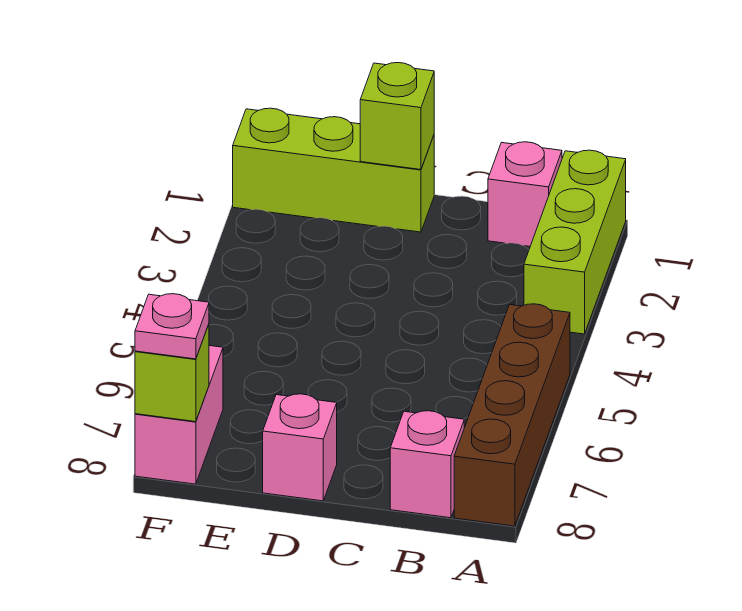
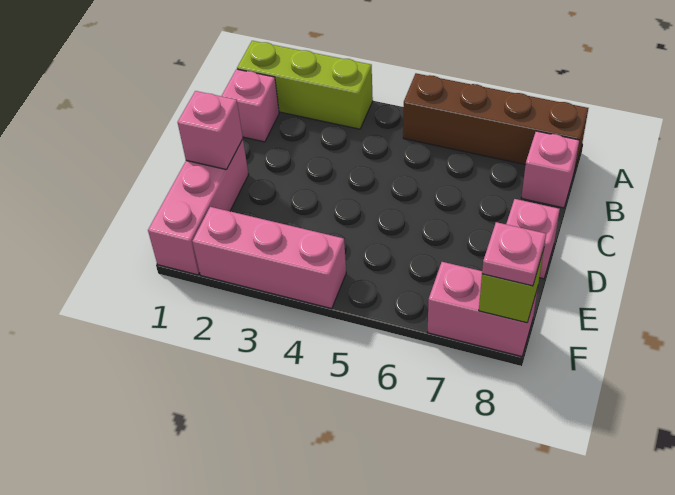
lime 1x3 brick [233,108,434,232] -> pink 1x3 brick [148,139,249,275]
lime 1x1 brick [360,63,434,170] -> pink 1x1 brick [178,91,243,170]
none -> pink 1x3 brick [192,207,346,309]

